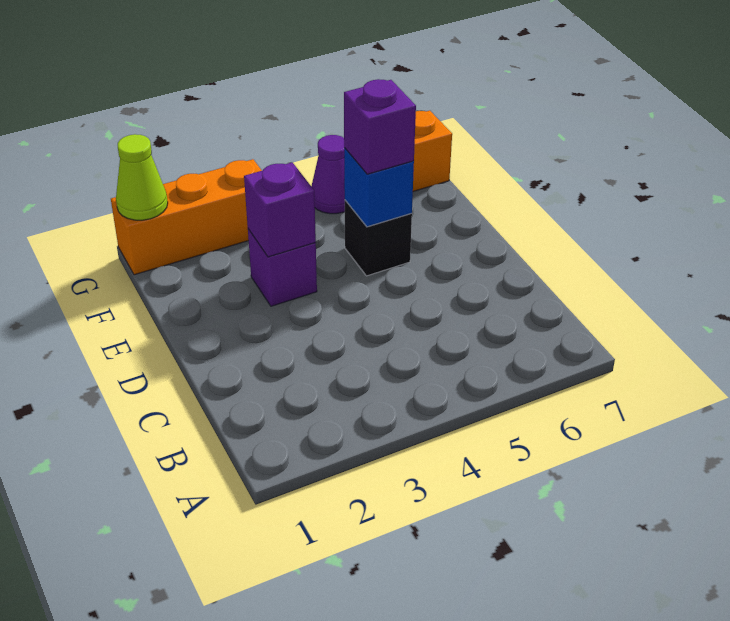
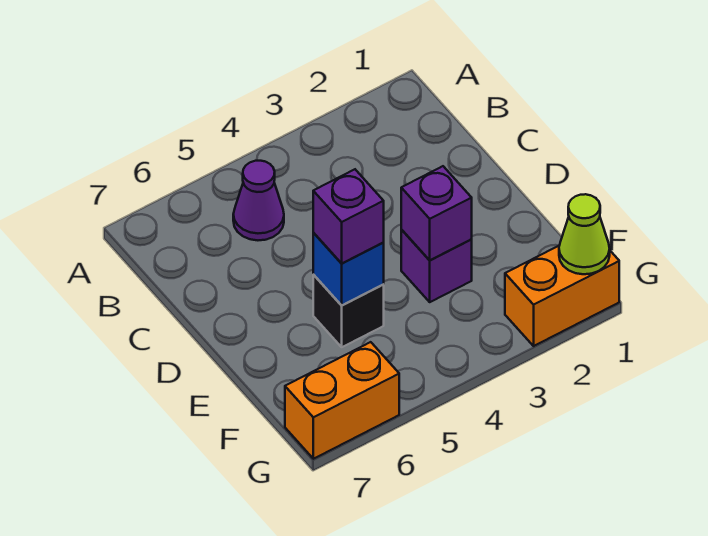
orange 1x3 brick [111,159,262,275] -> orange 1x2 brick [505,246,619,346]
purple 1x1 cone [311,135,345,214] -> purple 1x1 cone moved to [233,161,284,240]

